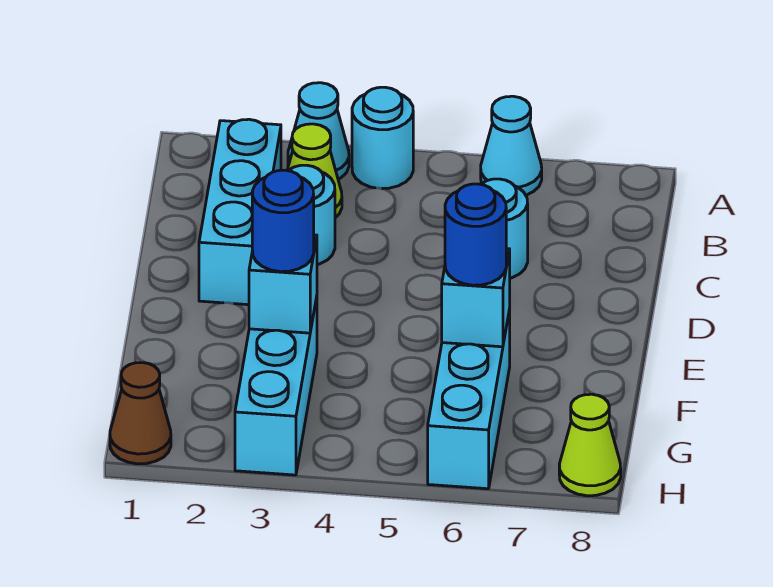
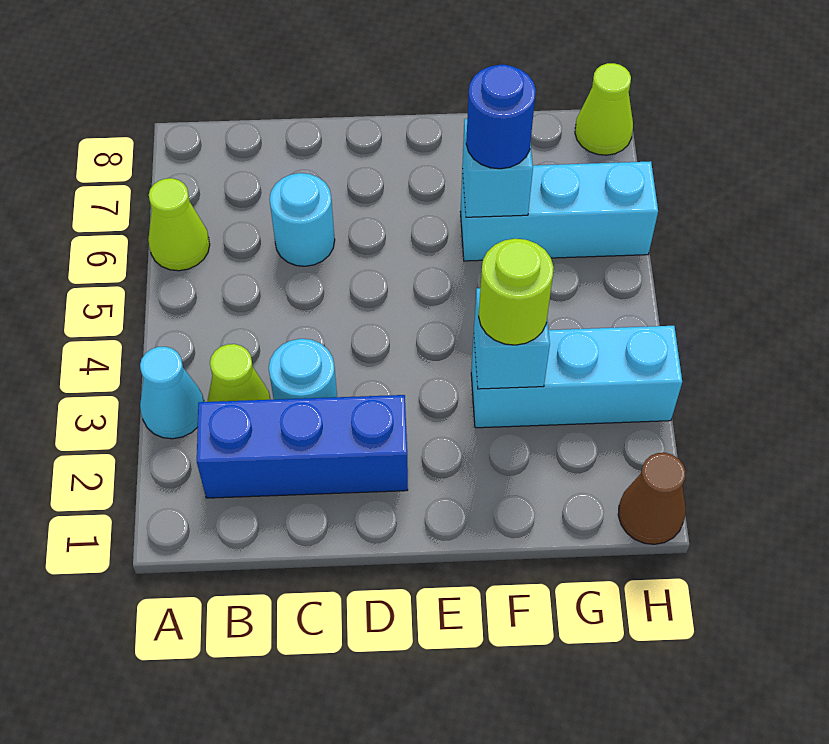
cyan 1x1 round brick [352,87,413,189] -> none
cyan 1x1 cone [481,96,542,195] -> lime 1x1 cone [148,178,210,271]
cyan 1x3 brick [199,119,281,305] -> blue 1x3 brick [197,395,408,498]
blue 1x1 round brick [252,170,314,272] -> lime 1x1 round brick [479,239,554,345]

